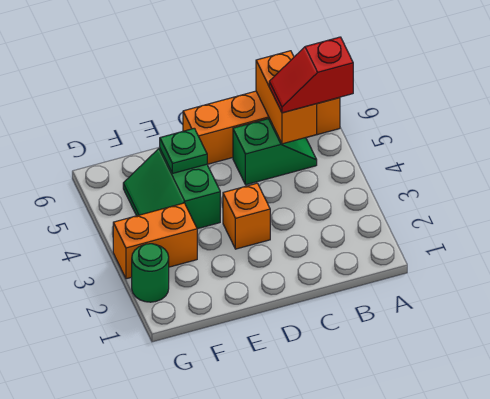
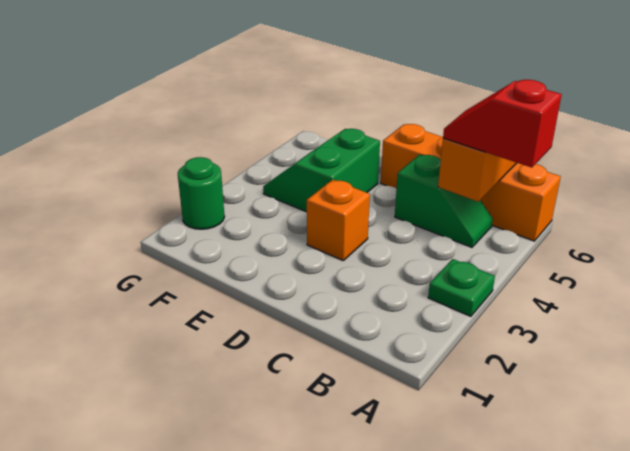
green 1x1 plate [160,128,207,173] -> green 1x1 plate moved to [428,259,495,316]
orange 1x2 brick [113,203,197,279] -> none

